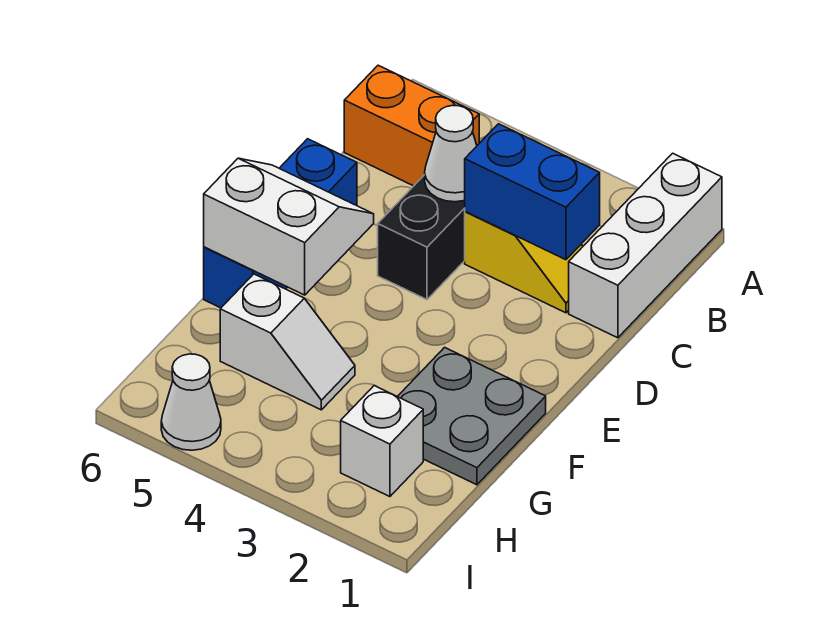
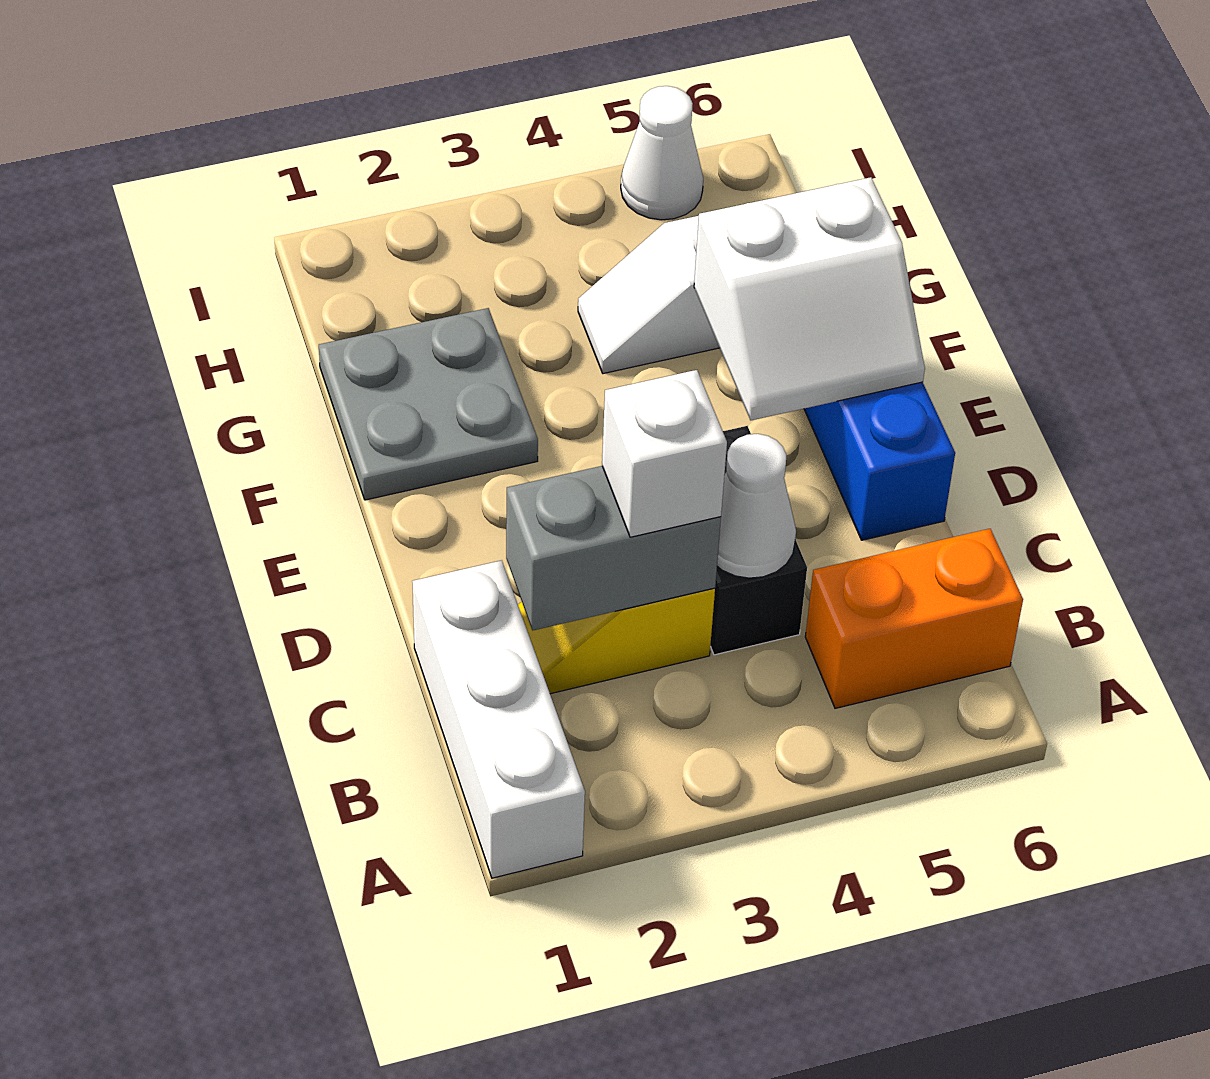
blue 1x2 brick [465,124,600,260] -> grey 1x2 brick [506,466,721,630]
white 1x1 brick [341,385,423,497] -> white 1x1 brick moved to [602,370,727,537]

